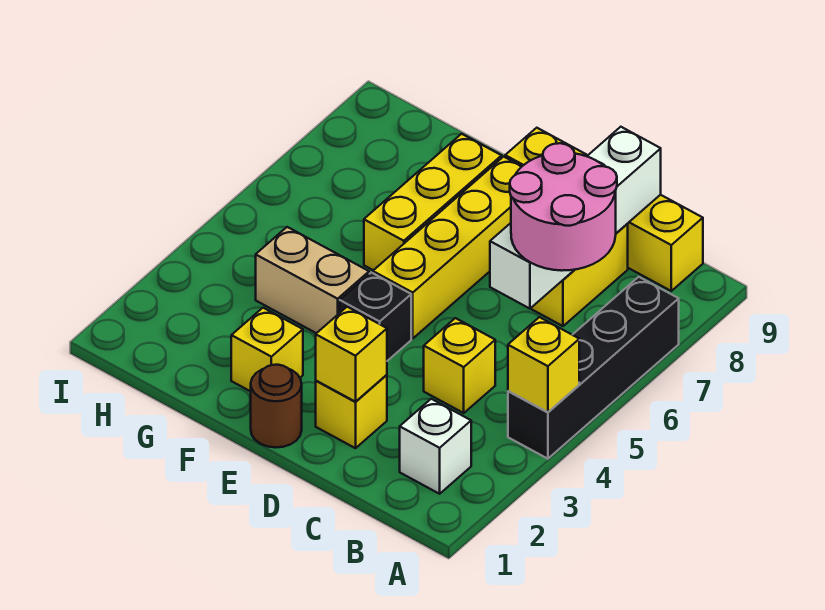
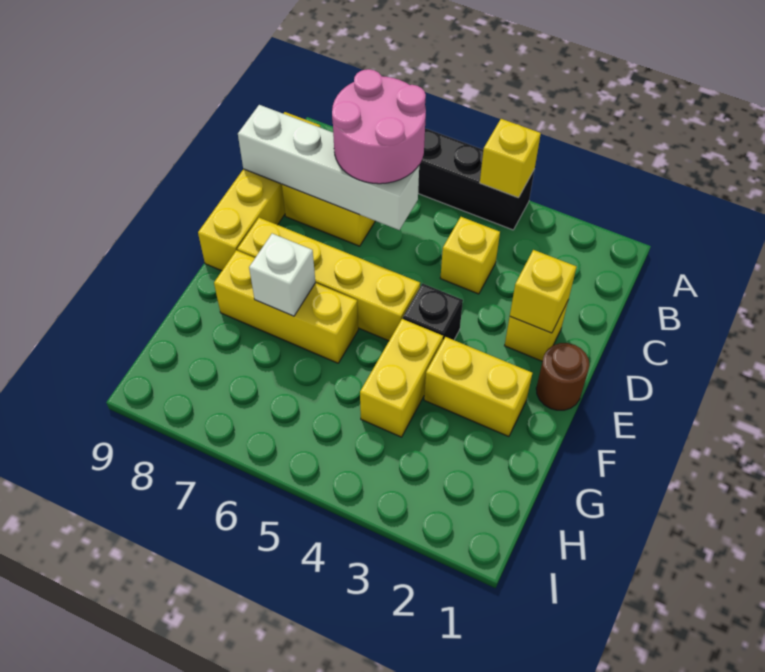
white 1x1 brick [400,399,471,494] -> white 1x1 brick moved to [249,234,315,316]
yellow 1x1 brick [231,308,303,391] -> yellow 1x2 brick [424,337,532,437]
tan 1x2 brick [256,227,369,333] -> yellow 1x2 brick [360,319,443,437]

